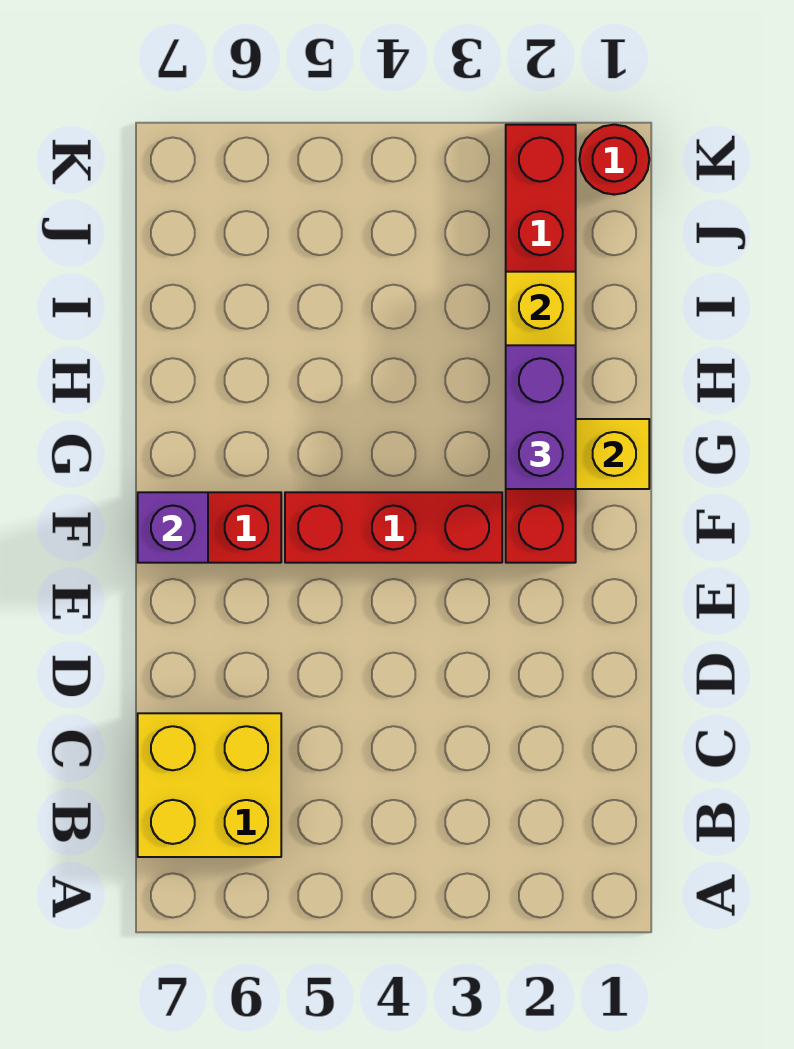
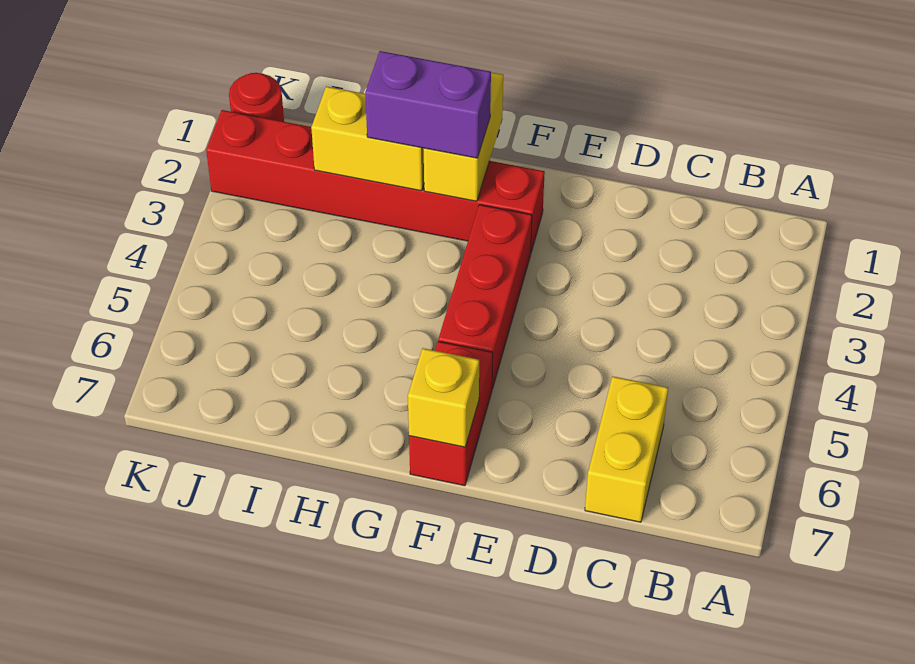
yellow 2x2 brick [138,713,281,857] -> yellow 1x2 brick [585,376,668,522]
purple 1x1 brick [138,492,208,563] -> yellow 1x1 brick [408,348,479,447]

